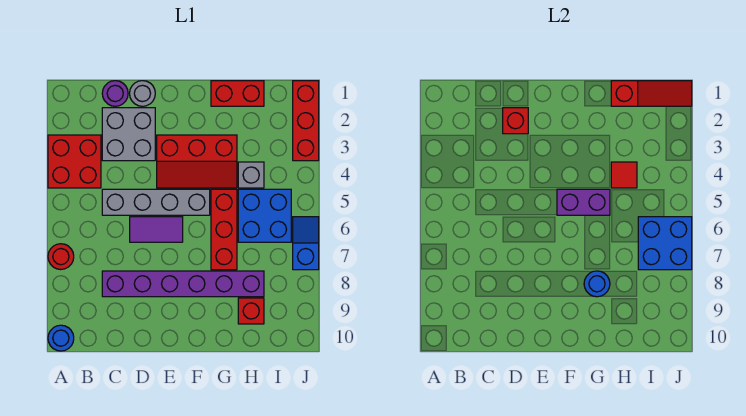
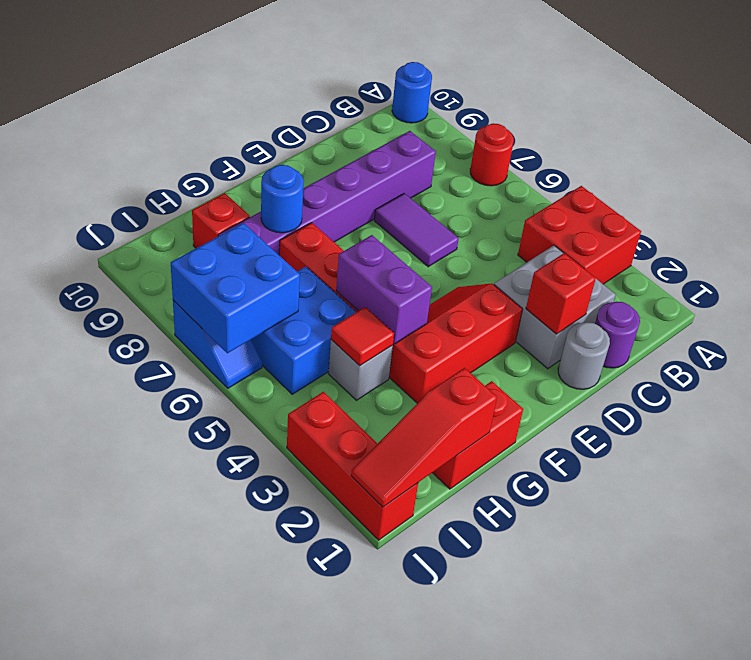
grey 1x4 brick [102,189,210,215] -> none
purple 1x2 tile [130,217,183,242] -> purple 1x2 tile turned to [374,193,459,267]
purple 1x2 brick [557,189,610,215] -> purple 1x2 brick turned to [336,235,432,343]

